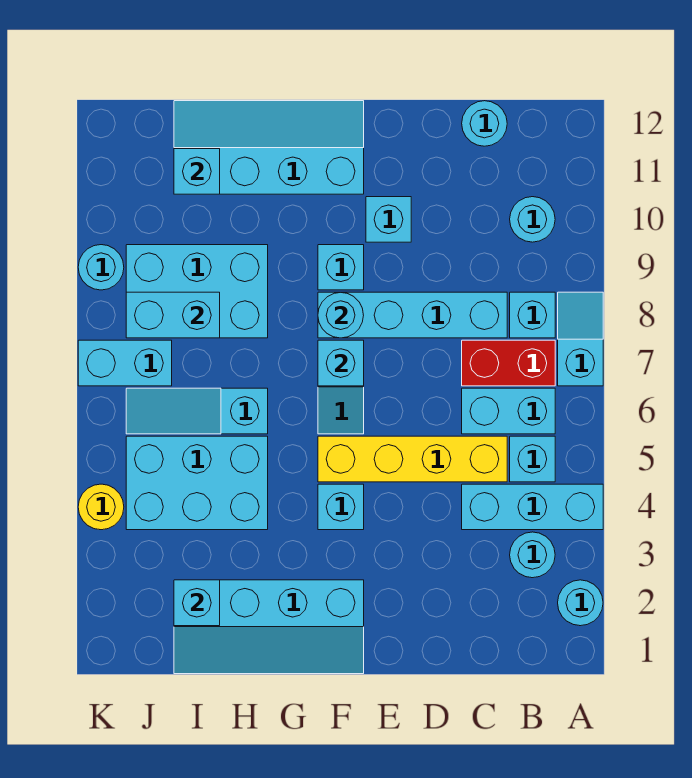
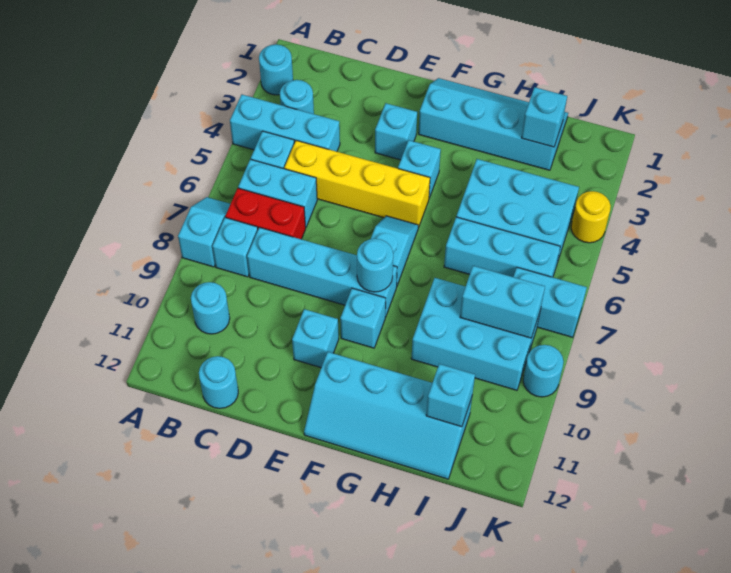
cyan 1x2 slope [558,292,603,386] -> cyan 1x2 slope turned to [178,197,230,267]
cyan 1x1 brick [318,340,364,386] -> cyan 1x1 brick moved to [375,103,417,160]
cyan 1x3 slope [126,388,268,434] -> cyan 1x3 brick [444,217,560,277]

